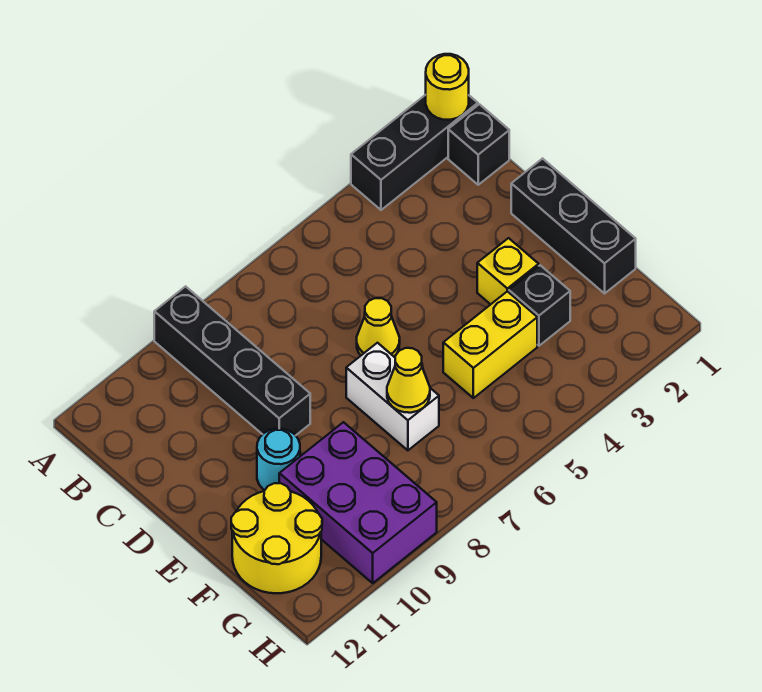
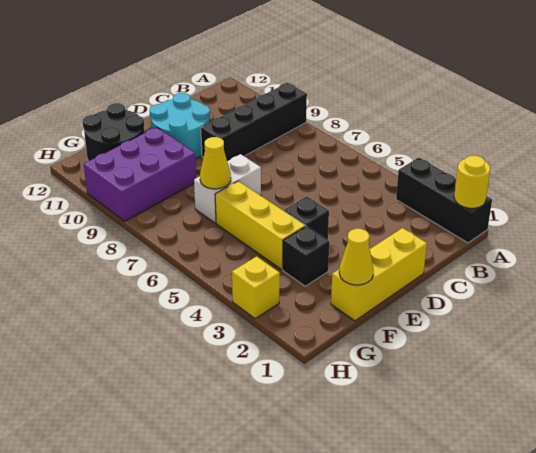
black 1x1 brick [448,104,509,185] -> black 1x1 brick moved to [284,197,329,240]
black 1x3 brick [511,159,636,293] -> yellow 1x3 brick [331,228,427,321]
yellow 1x1 cone [357,298,400,356] -> yellow 1x1 cone moved to [339,229,373,285]
yellow 1x1 brick [477,238,539,304] -> yellow 1x1 brick moved to [232,256,280,319]
cyan 1x1 round brick [257,429,300,490] -> cyan 2x2 round brick [150,93,210,158]
yellow 1x2 brick [443,291,537,398] -> yellow 1x3 brick [215,181,305,270]
yellow 2x2 round brick [231,483,322,593] -> black 2x2 round brick [83,103,144,161]

